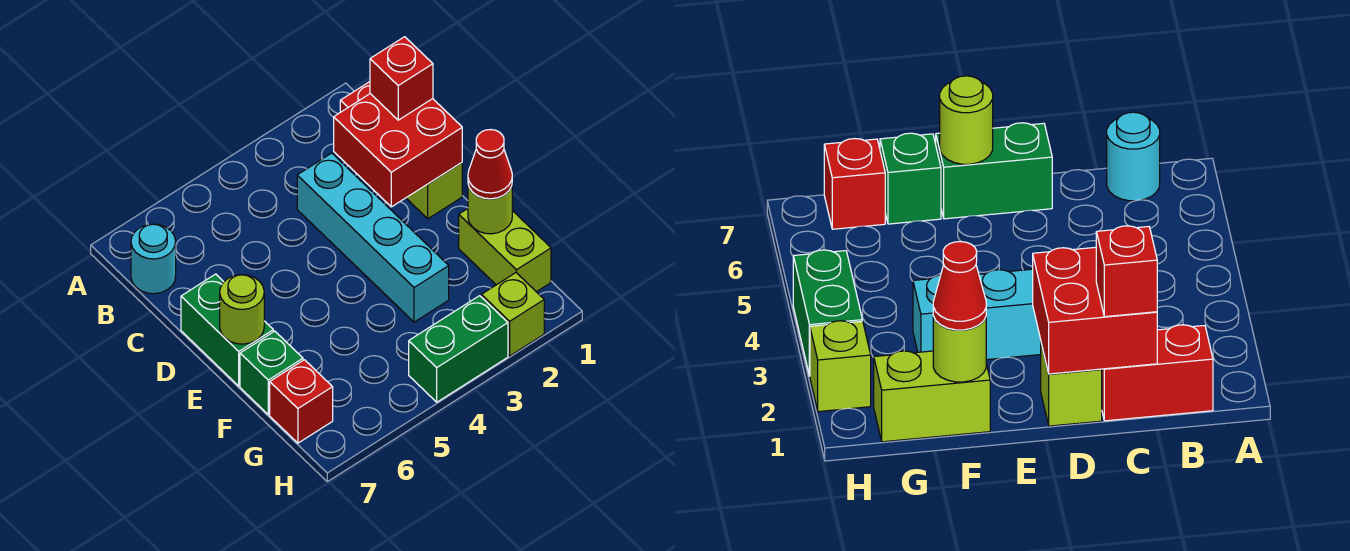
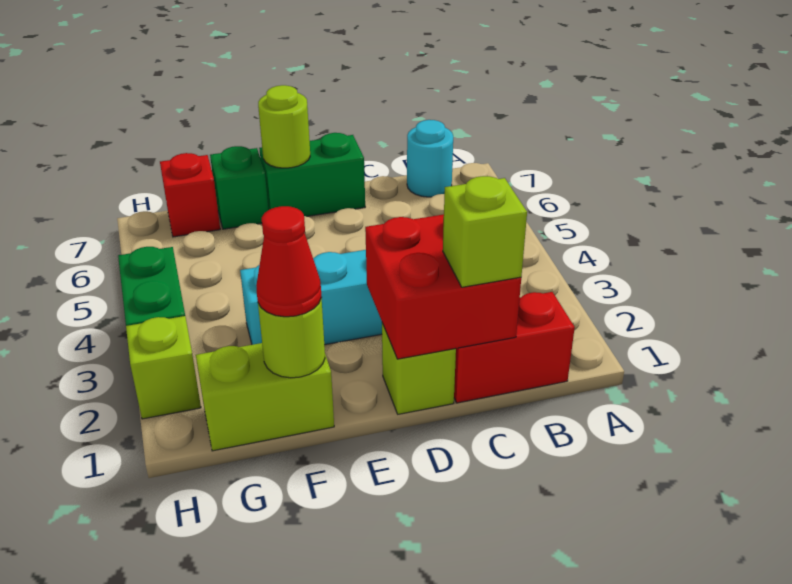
red 1x1 brick [370,37,433,120] -> lime 1x1 brick [443,176,527,287]

